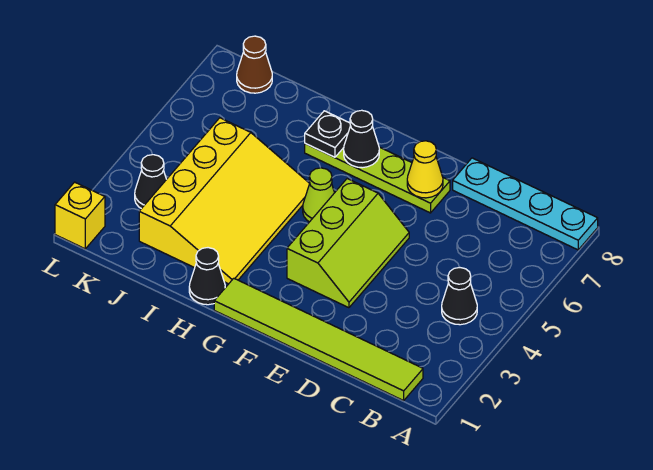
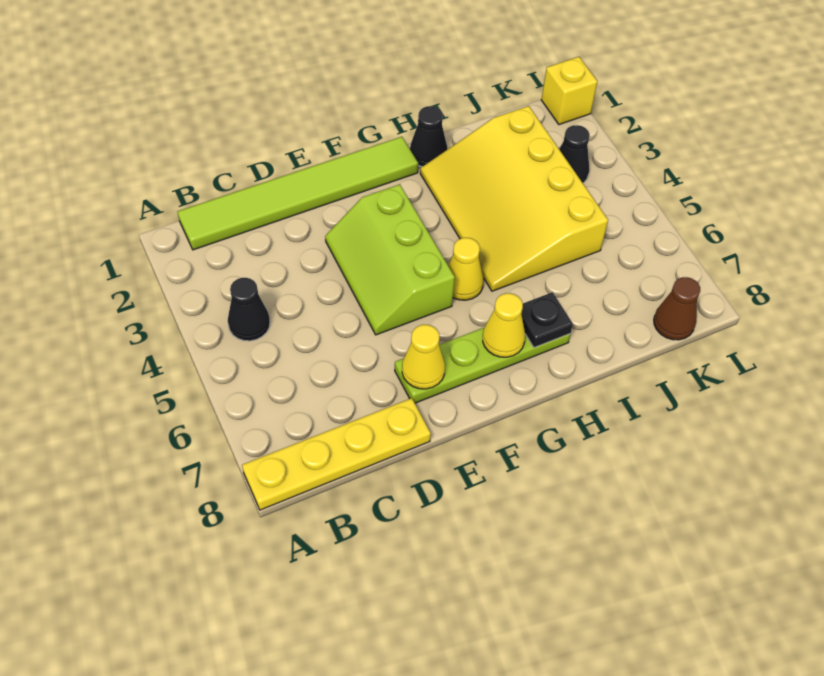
cyan 1x4 plate [453,158,598,250] -> yellow 1x4 plate [242,398,431,510]
lime 1x1 cone [303,168,335,222] -> yellow 1x1 cone [448,238,484,300]
black 1x1 cone [344,110,379,168] -> yellow 1x1 cone [483,293,525,357]

